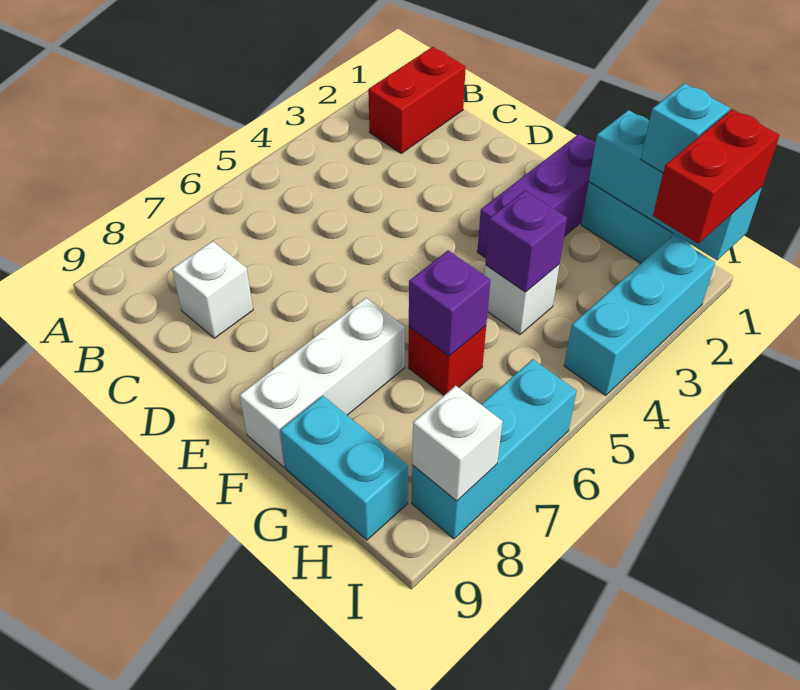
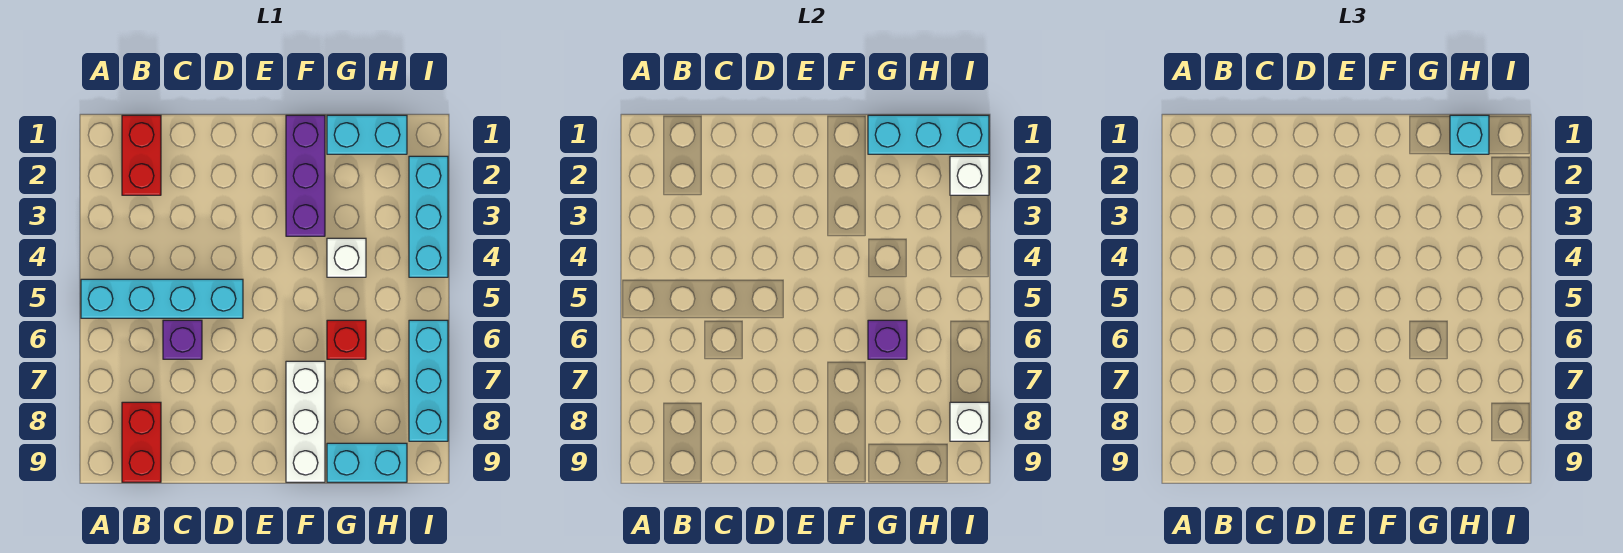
none -> cyan 1x4 brick [81,279,243,318]
white 1x1 brick [172,241,253,338] -> white 1x1 brick moved to [950,156,989,195]
purple 1x1 brick [485,191,567,292] -> purple 1x1 brick moved to [163,320,202,359]
red 1x2 brick [653,109,780,244] -> red 1x2 brick moved to [122,402,161,482]

